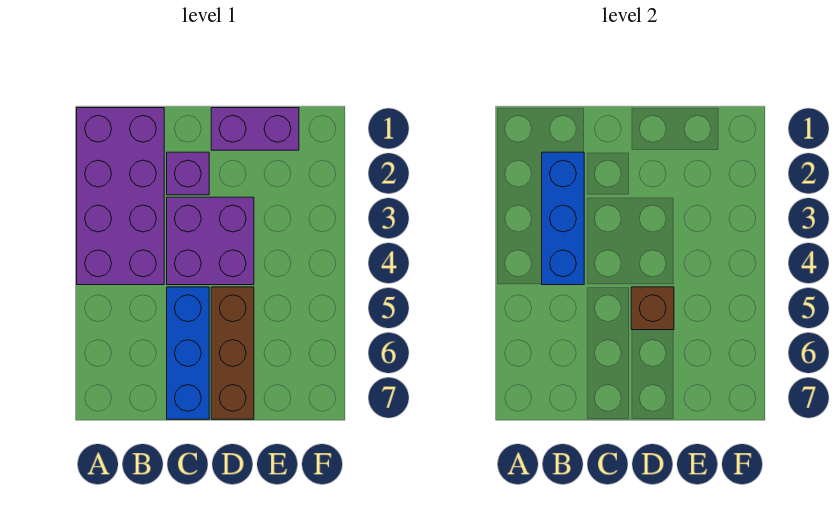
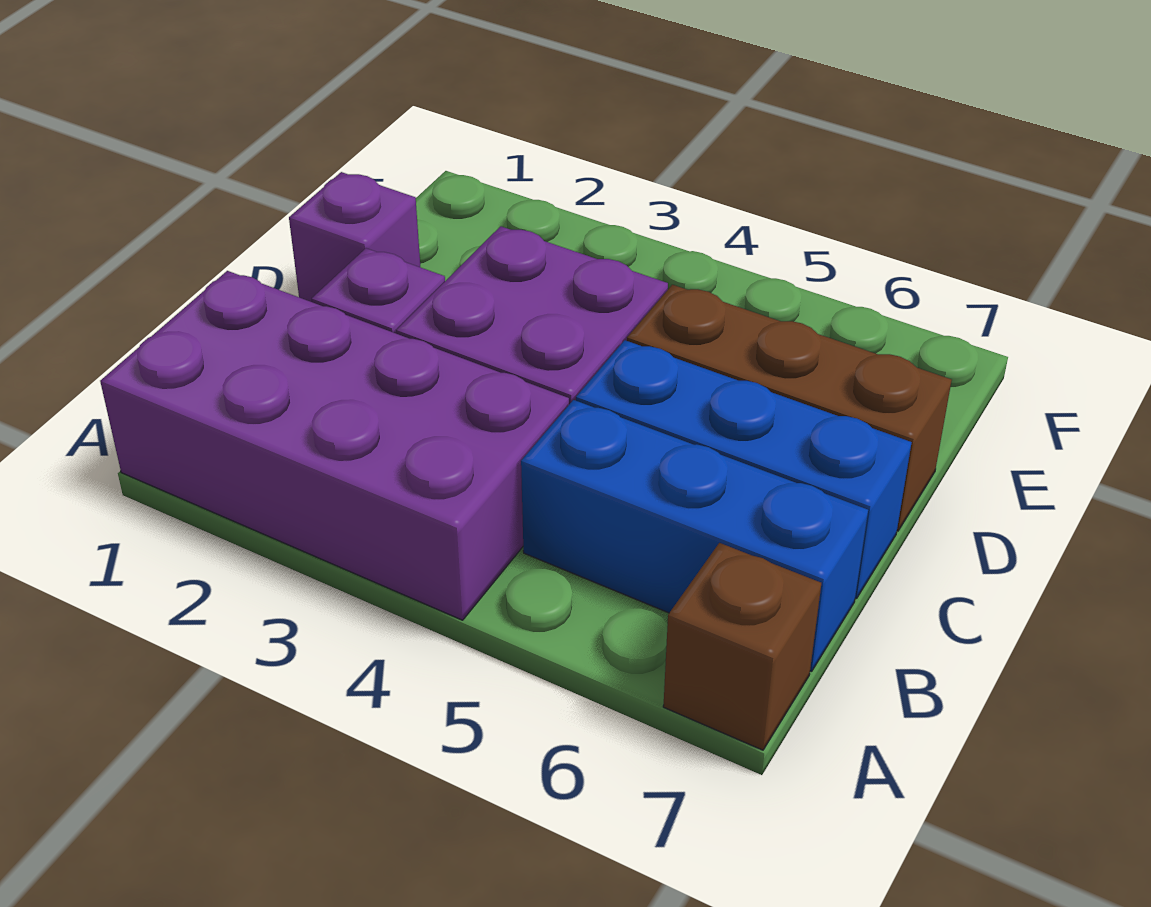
blue 1x3 brick [542,152,584,285] -> blue 1x3 brick moved to [521,400,868,671]
purple 1x2 brick [211,108,299,150] -> purple 1x1 brick [289,172,420,302]
brown 1x1 brick [631,287,674,330] -> brown 1x1 brick moved to [663,543,821,750]

